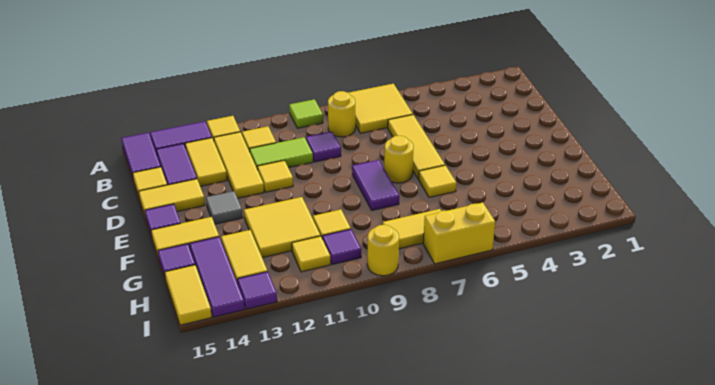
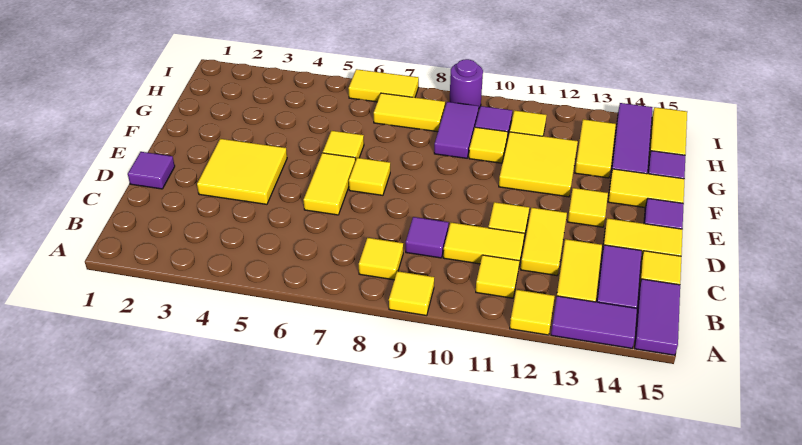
yellow 2x2 tile [349,84,413,133] -> yellow 2x2 tile moved to [197,139,287,204]
lime 1x1 tile [289,99,323,128] -> yellow 1x1 tile [389,271,434,316]
yellow 1x1 round brick [328,91,355,137] -> yellow 1x1 tile [359,238,403,280]
yellow 1x3 tile [214,132,264,198] -> yellow 1x2 tile [521,208,567,276]
yellow 1x3 tile [388,115,445,179] -> yellow 1x2 tile [304,153,355,215]
lime 1x2 tile [250,137,313,170] -> yellow 1x2 tile [443,223,525,265]
yellow 1x1 round brick [384,136,414,183] -> yellow 1x1 tile [349,158,390,195]
purple 1x2 tile [352,160,399,210] -> purple 1x2 tile moved to [434,102,479,158]
grey 1x1 tile [206,191,243,224] -> yellow 1x1 tile [568,188,608,227]
yellow 1x2 brick [423,203,495,264] -> yellow 1x2 tile [349,69,419,102]
yellow 1x1 round brick [367,225,399,276] -> purple 1x1 round brick [450,59,483,108]
purple 1x1 tile [237,272,277,309] -> purple 1x1 tile moved to [128,152,175,189]

